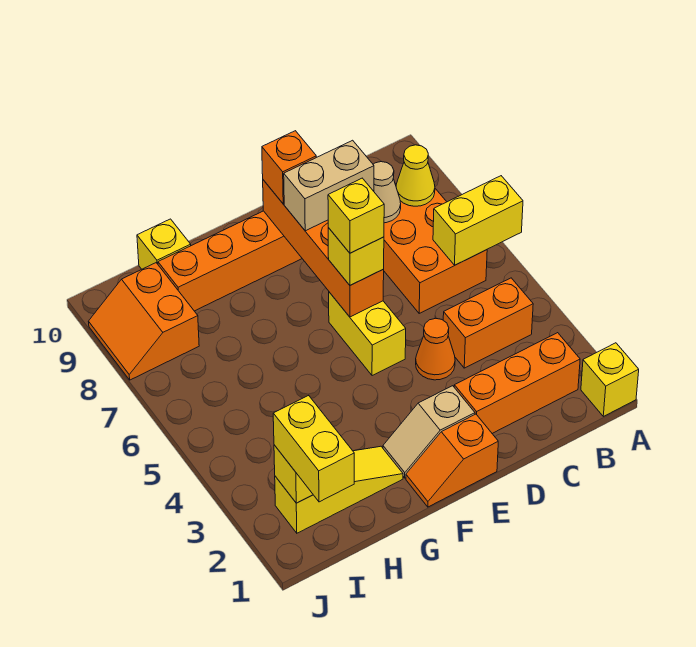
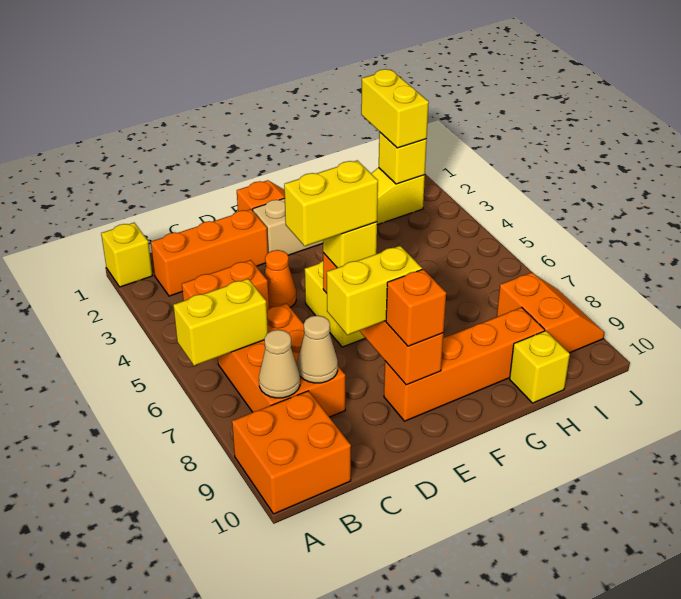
none -> orange 2x2 brick [232,391,351,514]
yellow 1x1 cone [396,145,435,206] -> tan 1x1 cone [259,330,300,398]
tan 1x2 brick [284,140,374,231] -> yellow 1x2 brick [326,246,422,335]
yellow 1x1 brick [328,178,384,253] -> yellow 1x2 brick [284,160,378,246]

